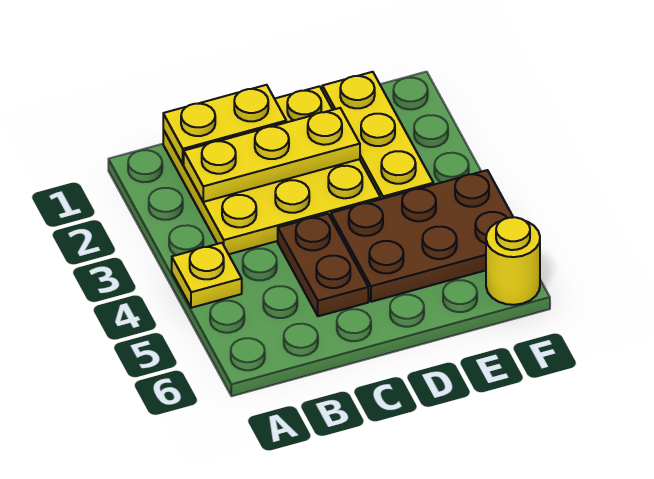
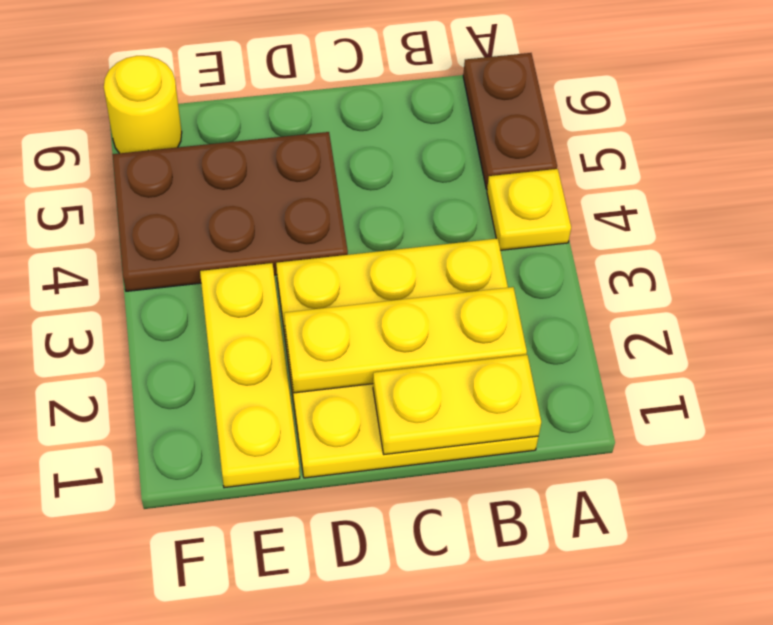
brown 1x2 plate [278,214,368,316] -> brown 1x2 plate moved to [463,53,557,189]

